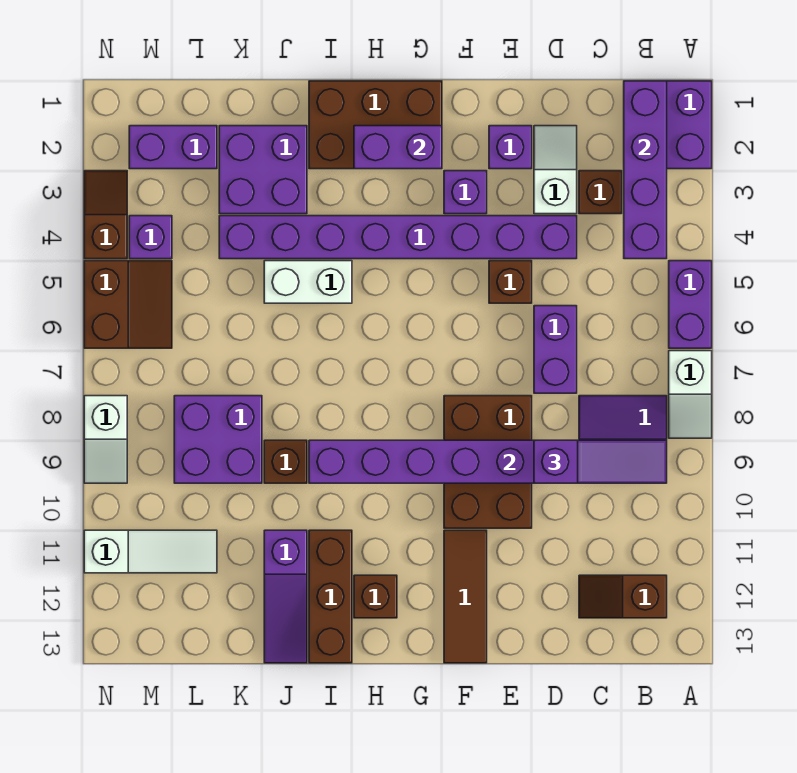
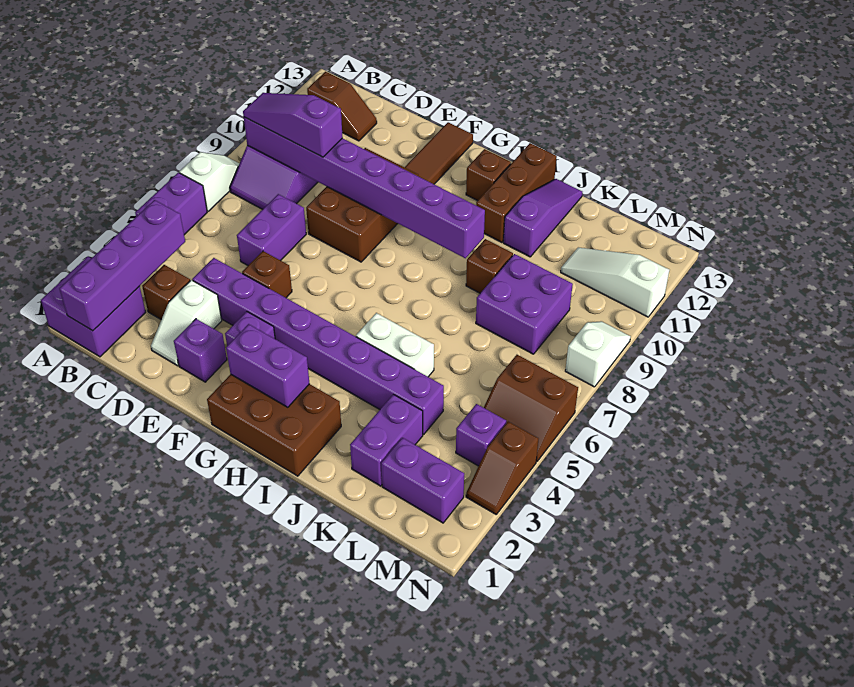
purple 2x2 brick [219,126,307,214] -> purple 1x2 brick [350,394,423,486]
brown 2x2 slope [84,261,172,348] -> brown 2x2 slope turned to [484,355,578,462]

